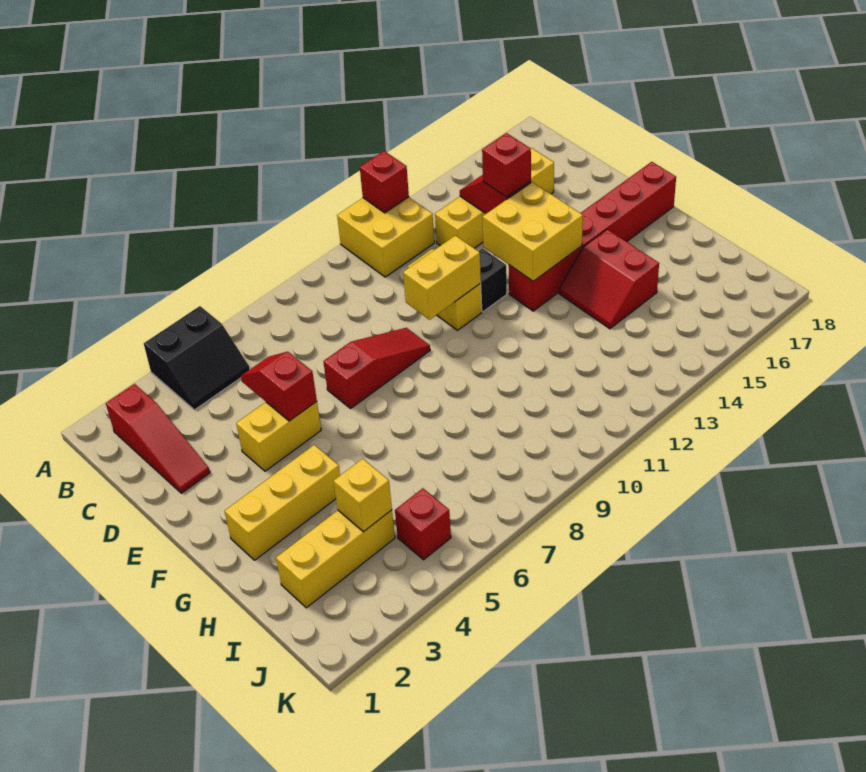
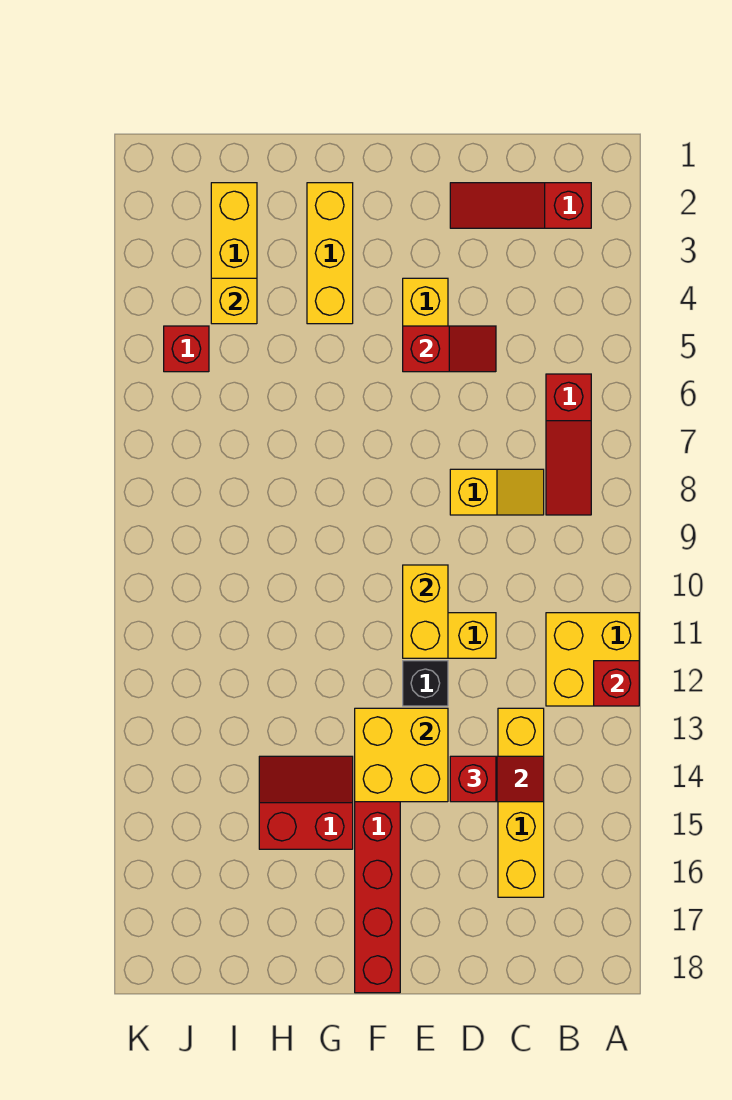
black 2x2 slope [144,306,250,410] -> none
none -> yellow 1x2 slope [450,469,544,515]
red 1x3 slope [323,328,430,409] -> red 1x3 slope moved to [546,374,591,515]

